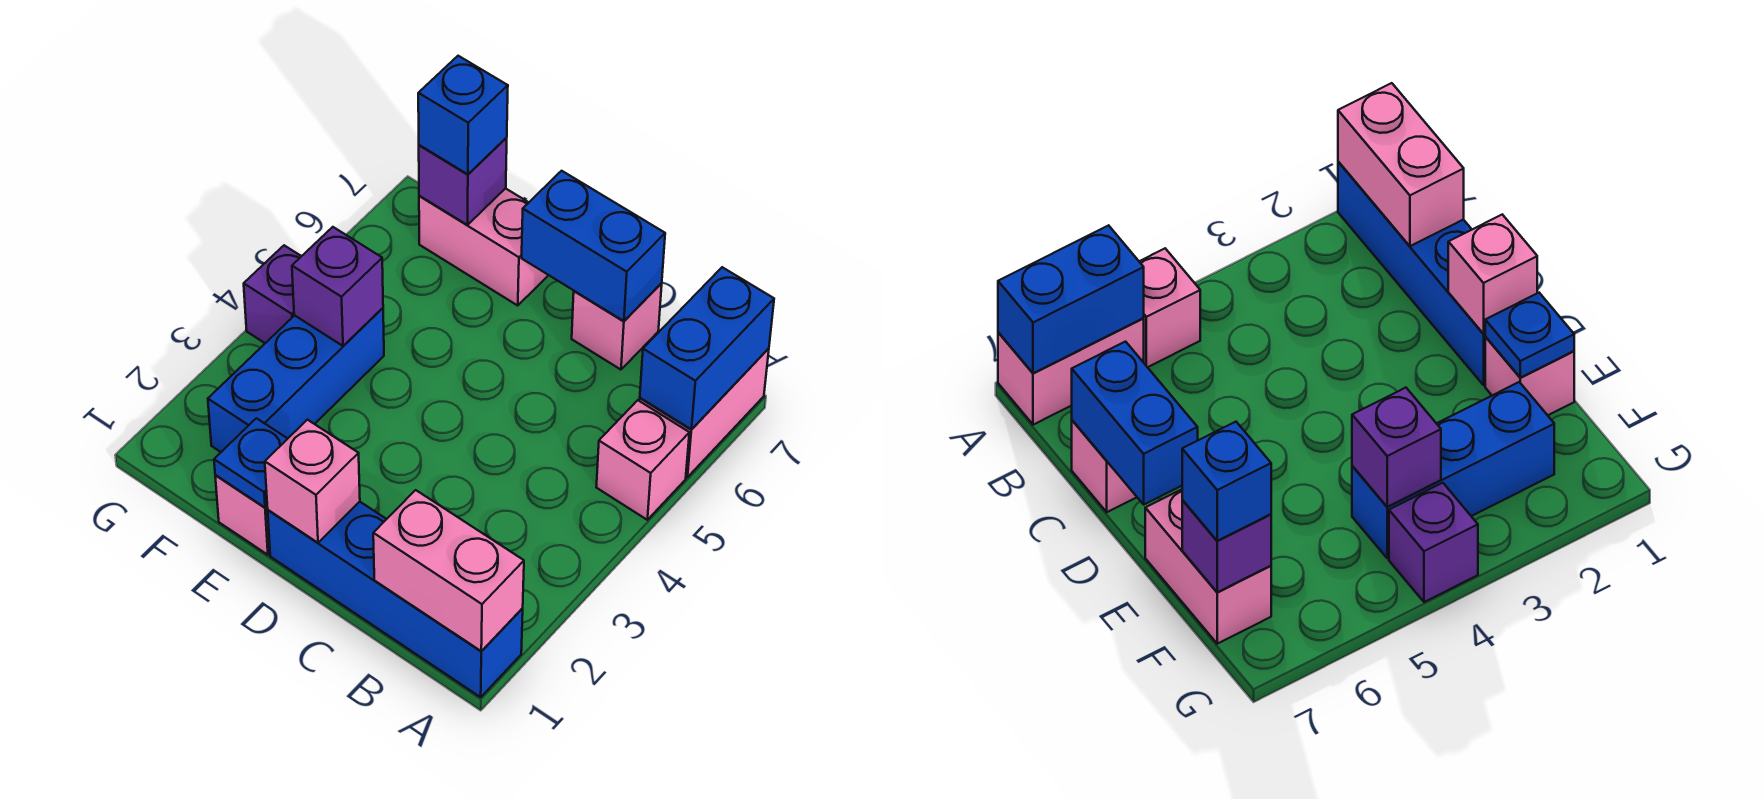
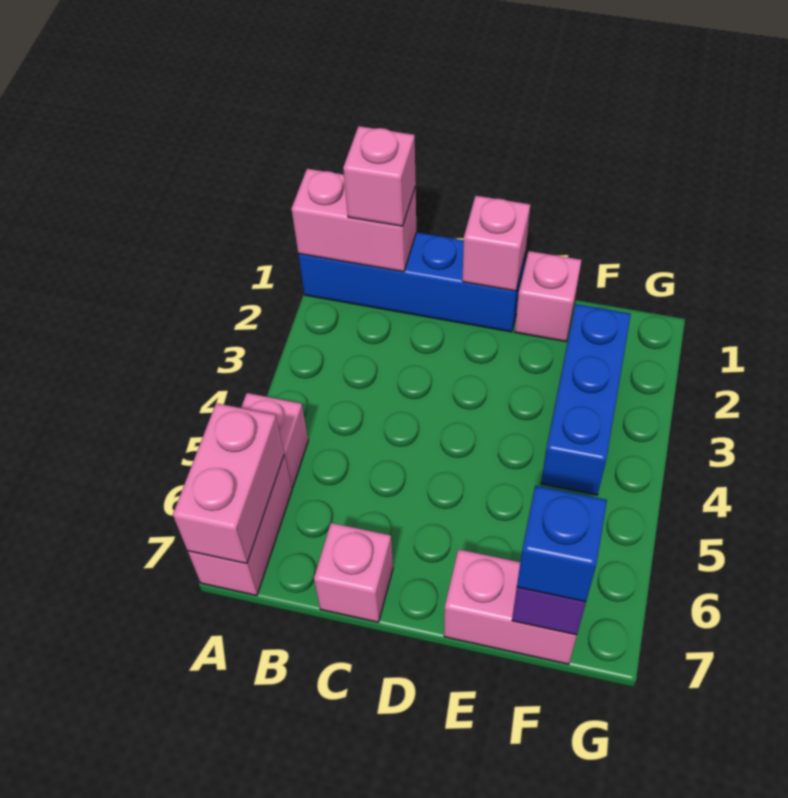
blue 1x2 brick [640,267,774,429] -> pink 1x2 brick [173,403,284,564]
none -> pink 1x1 brick [343,126,416,226]
blue 1x2 brick [522,171,665,321] -> none
blue 1x1 plate [214,418,288,507] -> none
purple 1x1 brick [292,227,383,346] -> none
purple 1x1 brick [244,245,301,343] -> none

